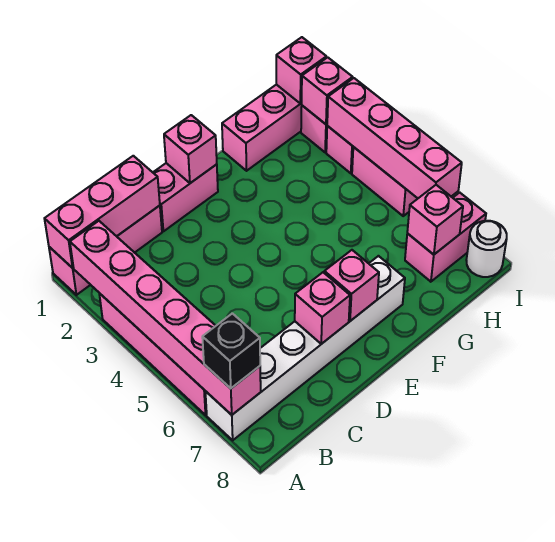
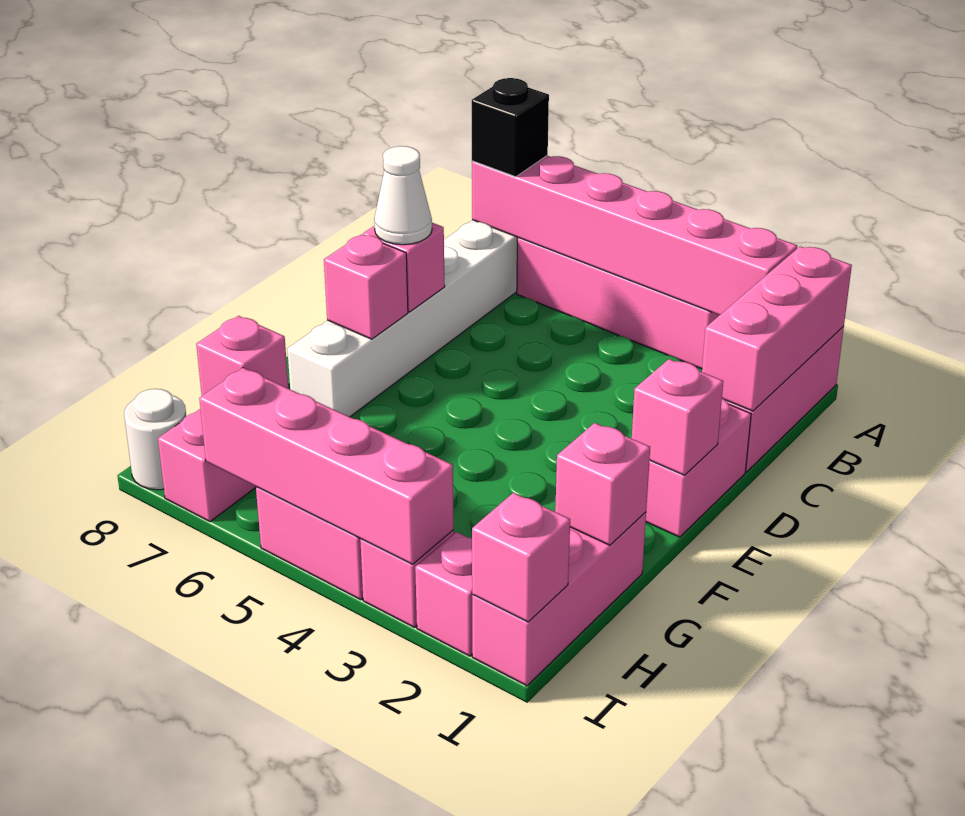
none -> white 1x1 cone [374,146,432,245]
pink 1x1 brick [302,57,353,124] -> pink 1x1 brick moved to [555,423,650,545]

